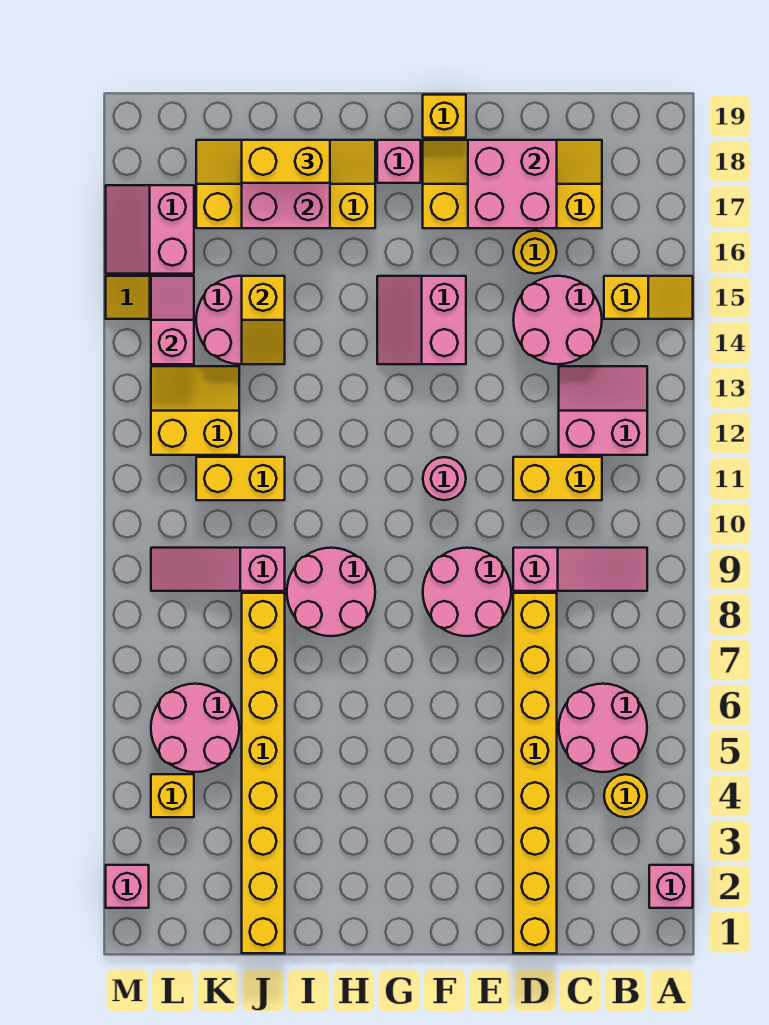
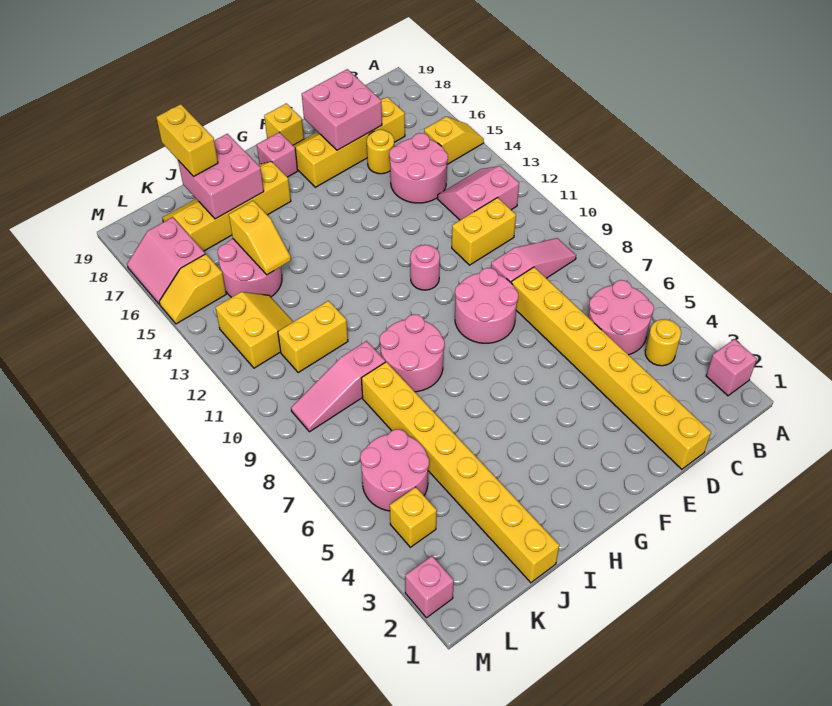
pink 2x2 slope [377,276,466,364] -> none
yellow 1x2 brick [242,140,330,183] -> yellow 1x2 brick turned to [156,104,218,176]
yellow 2x2 slope [151,366,239,455] -> yellow 2x2 slope turned to [215,292,293,368]
pink 1x2 slope [151,276,194,364] -> none

